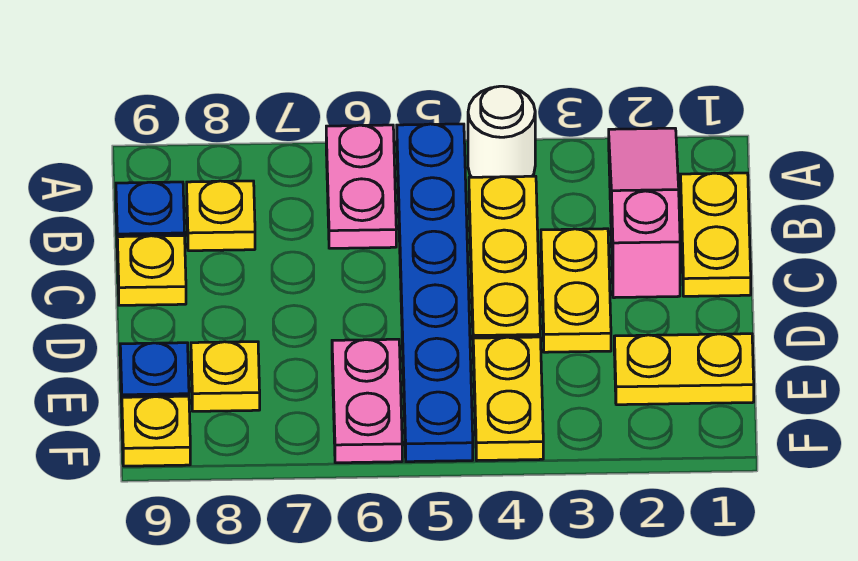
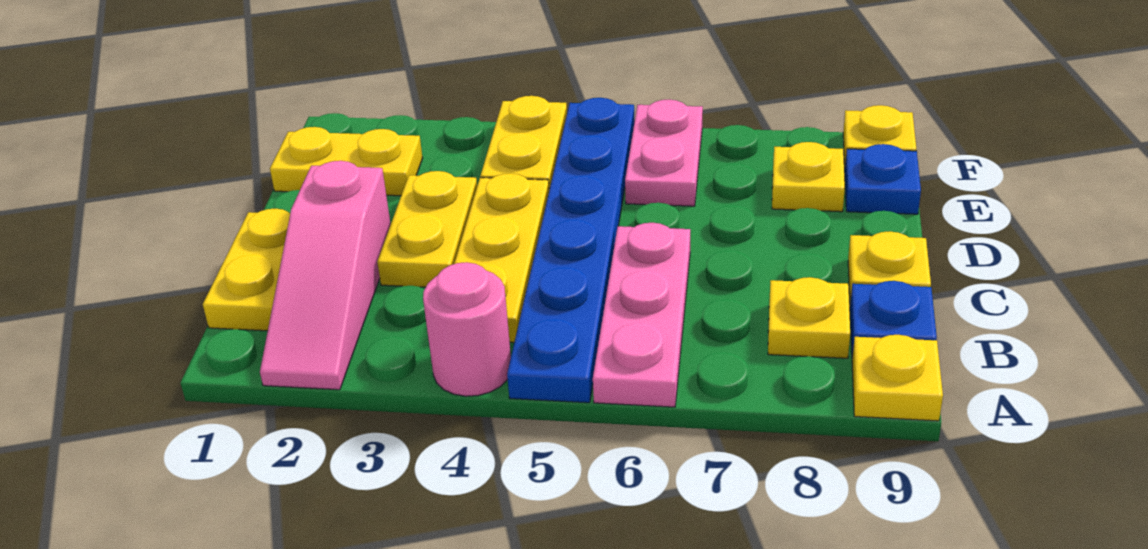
white 1x1 round brick [468,86,535,177] -> pink 1x1 round brick [423,262,511,396]
pink 1x2 plate [326,125,396,248] -> pink 1x3 plate [593,223,690,407]
none -> yellow 1x1 plate [852,335,943,421]

